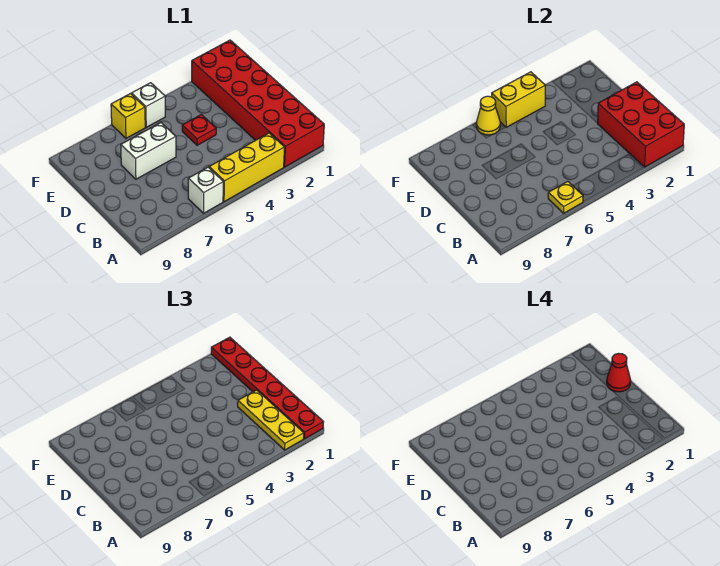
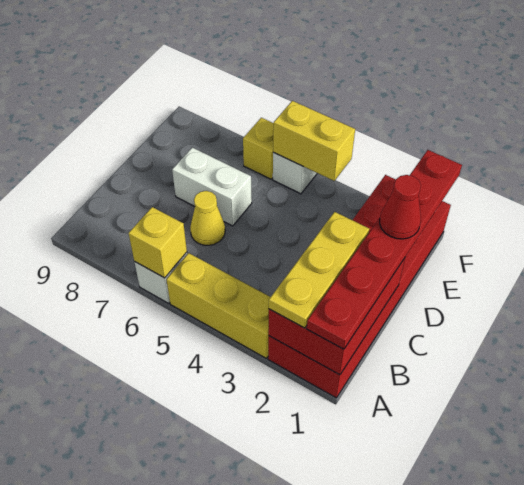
yellow 1x1 plate [548,181,583,213] -> yellow 1x1 brick [129,207,187,278]
red 1x1 plate [182,115,216,145] -> none
yellow 1x1 cone [476,96,500,135] -> yellow 1x1 cone moved to [190,191,225,245]

